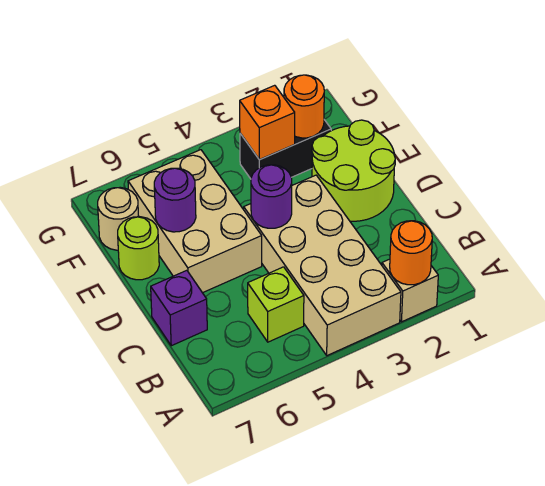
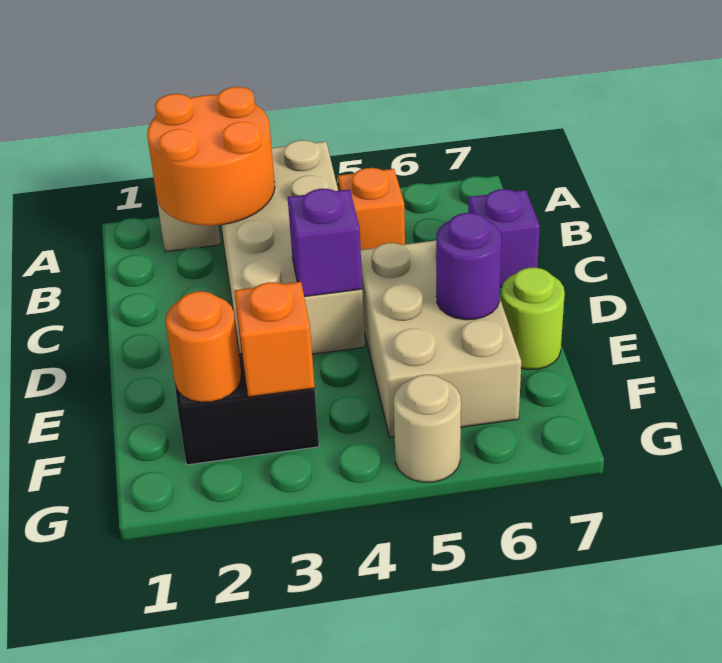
orange 1x1 round brick [390,221,432,285] -> orange 2x2 round brick [147,87,275,226]
lime 1x1 brick [248,267,304,342] -> orange 1x1 brick [338,168,405,250]
lime 2x2 round brick [312,120,395,221] -> none
purple 1x1 round brick [251,165,292,228] -> purple 1x1 brick [288,189,362,297]
tan 1x1 round brick [98,187,139,250] -> tan 1x1 round brick moved to [394,375,461,482]

